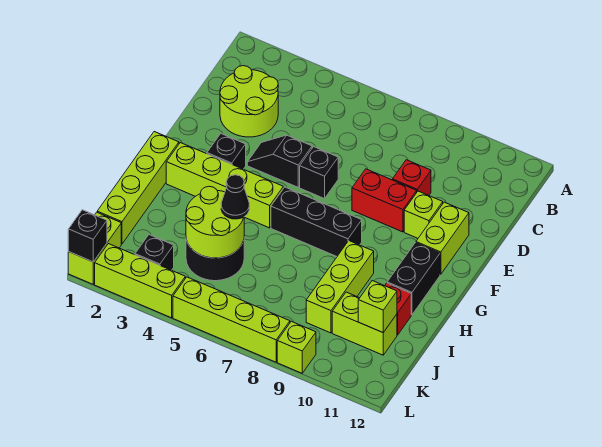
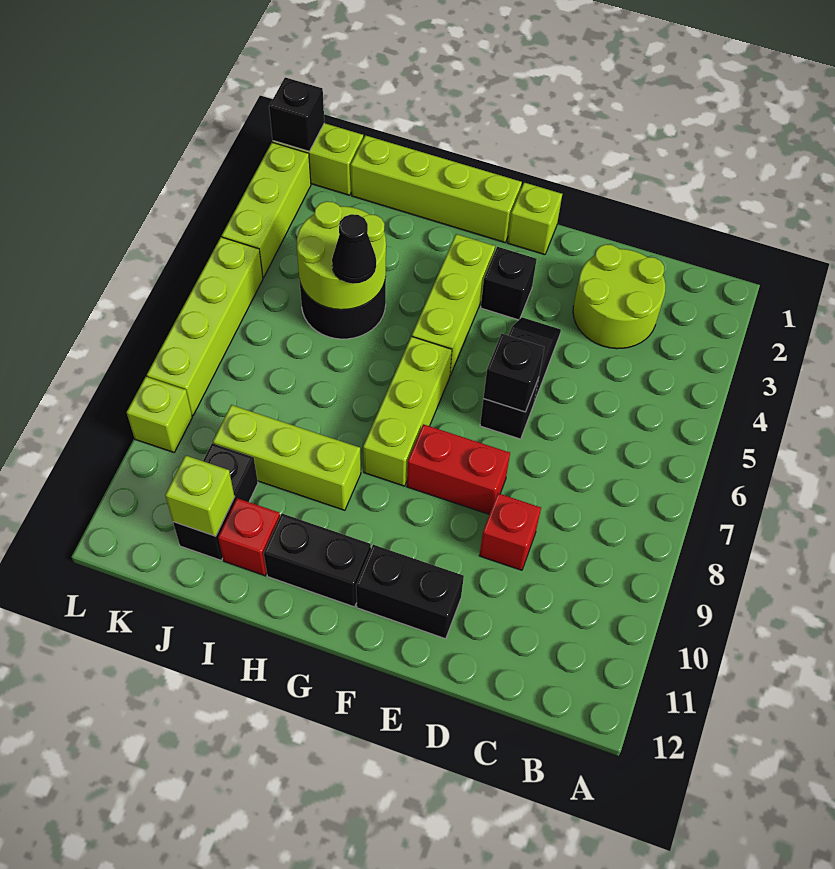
red 1x2 brick [352,169,417,232] -> red 1x2 brick turned to [407,424,510,514]
lime 1x1 brick [404,191,443,238] -> lime 1x1 brick moved to [507,183,562,255]
lime 1x2 brick [416,202,469,274] -> black 1x2 brick [356,545,464,639]
lime 1x4 brick [166,143,283,228] -> lime 1x3 brick [412,234,495,375]
black 1x3 brick [271,187,362,256] -> lime 1x3 brick [363,336,452,486]
lime 1x2 brick [332,292,397,355] -> black 1x2 brick [173,443,258,560]
black 1x1 brick [135,235,174,270] -> black 1x1 brick moved to [483,334,544,412]

